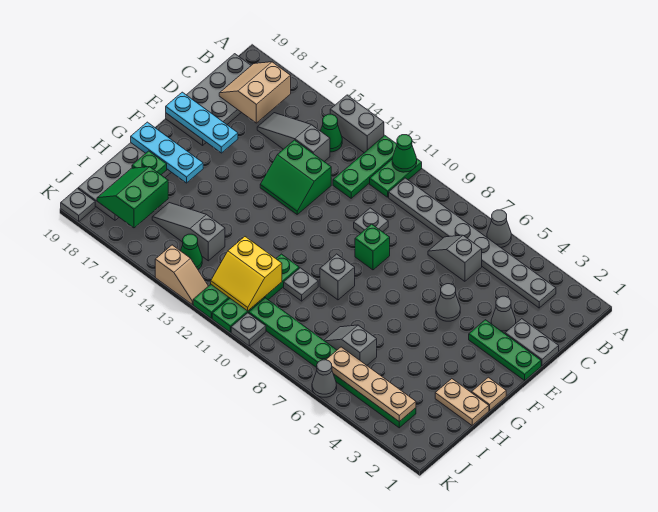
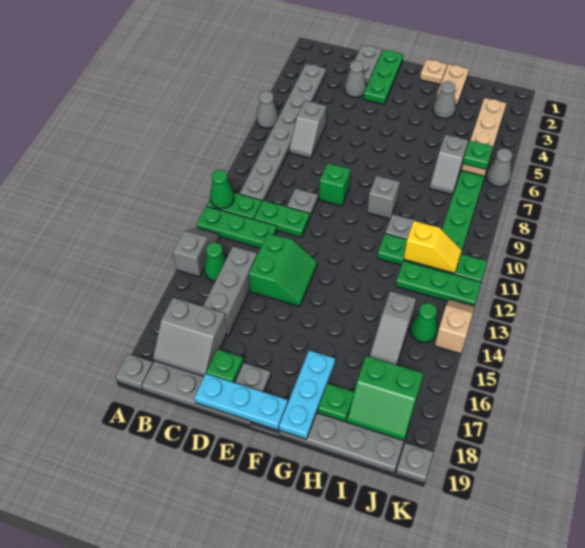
grey 1x2 brick [330,95,384,153] -> grey 1x2 slope [173,228,220,277]
tan 2x2 slope [219,62,291,123] -> grey 2x2 slope [153,298,227,377]
none -> green 1x2 plate [254,201,310,237]
grey 1x3 slope [257,113,330,161] -> grey 1x3 brick [203,246,257,335]
none -> green 1x1 plate [206,349,243,382]
grey 1x1 cone [436,284,460,321] -> grey 1x1 cone moved to [433,81,456,118]
cyan 1x3 plate [166,92,238,153] -> cyan 1x3 plate turned to [194,374,288,430]
yellow 2x2 slope [211,237,282,311] -> yellow 1x2 slope [404,221,462,273]
none -> green 1x1 plate [463,141,493,170]
grey 1x1 plate [231,313,266,346] -> grey 1x1 plate moved to [115,354,153,390]

